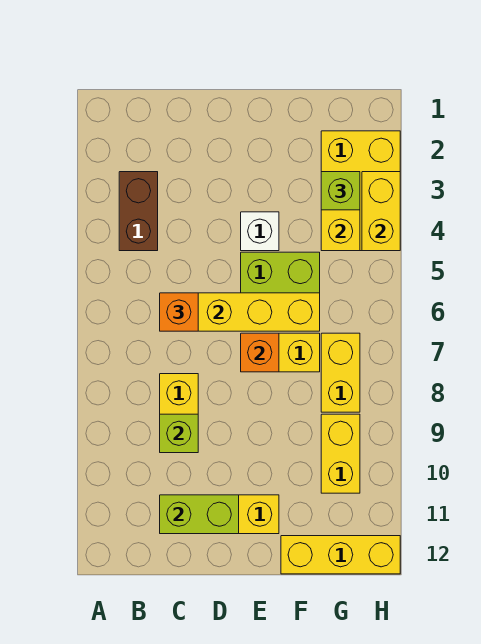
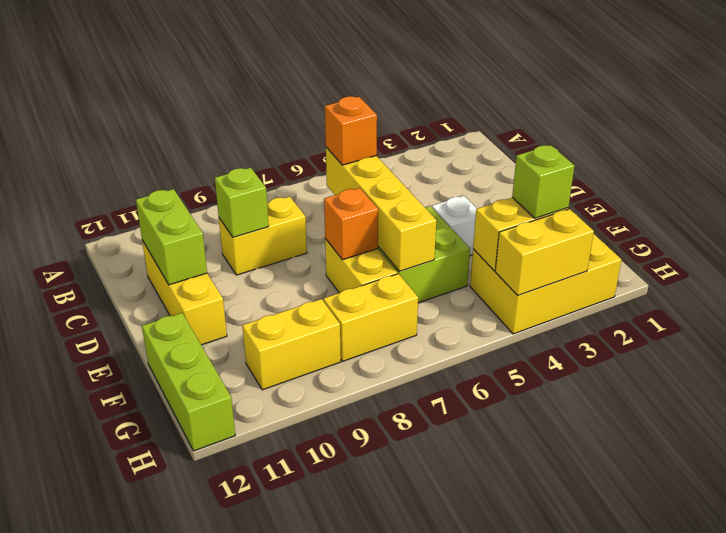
brown 1x2 brick [119,172,158,251] -> none
yellow 1x3 brick [281,536,400,574] -> lime 1x3 brick [142,313,235,451]

